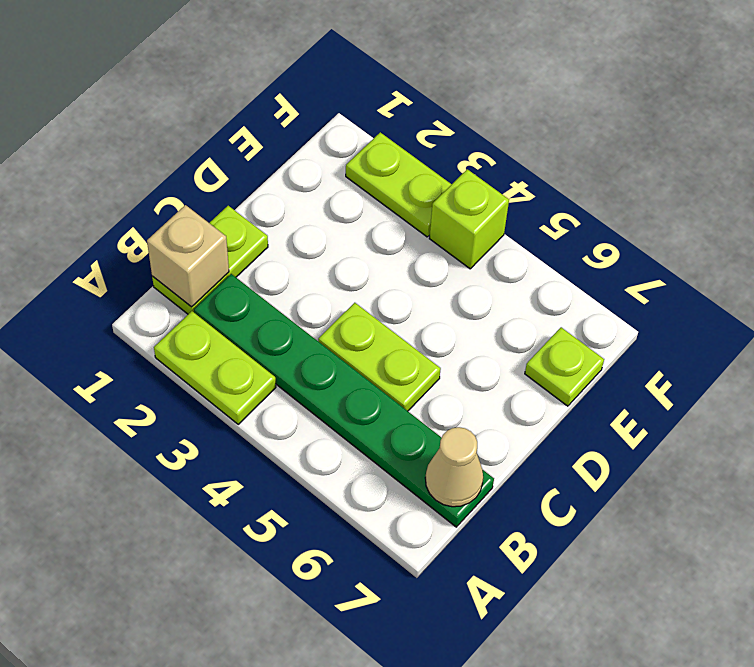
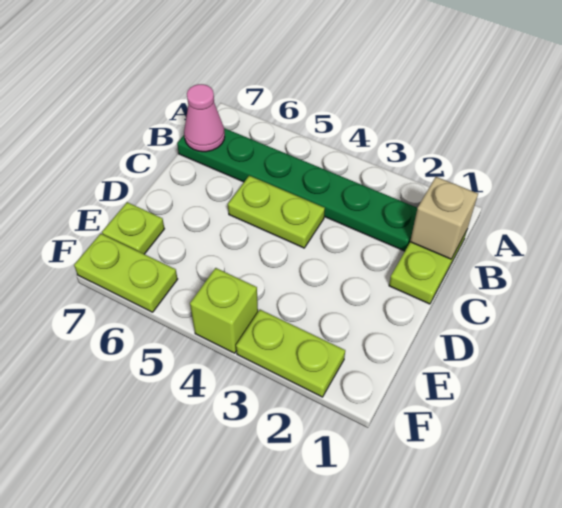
lime 1x2 plate [154,311,276,424] -> lime 1x2 plate moved to [74,234,178,312]
tan 1x1 cone [425,427,483,507] -> pink 1x1 cone [184,84,225,152]

